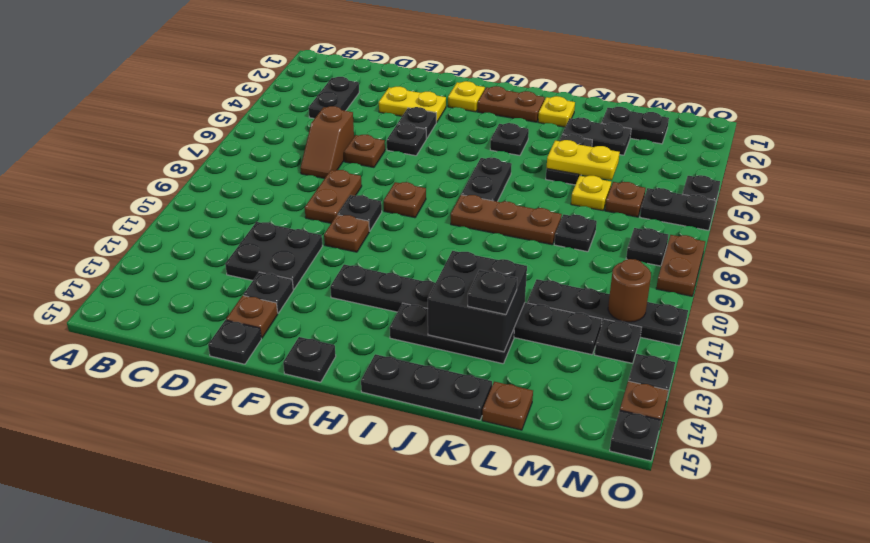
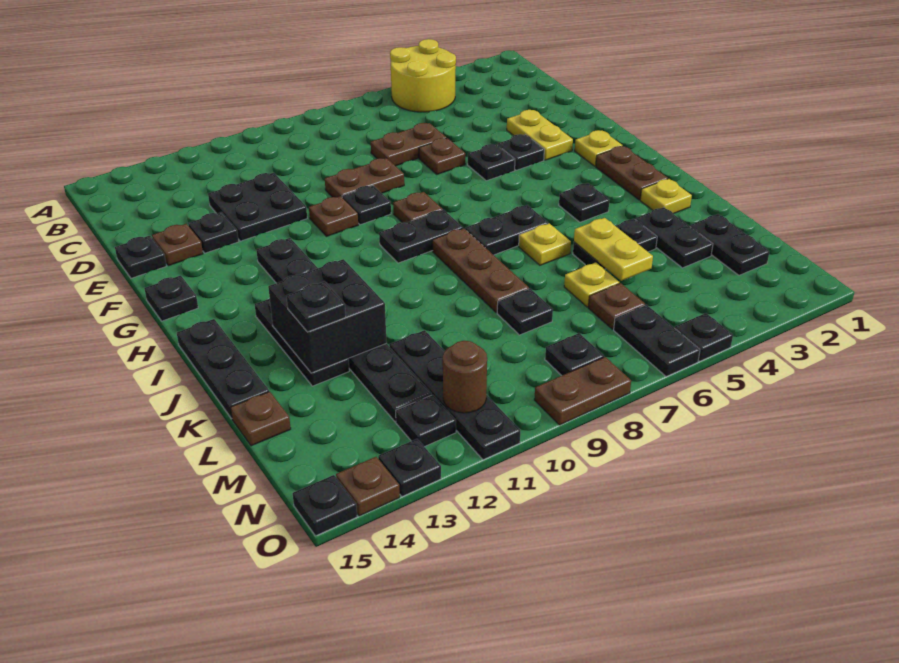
none -> yellow 2x2 round brick [390,39,456,112]
black 1x2 plate [309,77,359,119] -> black 1x2 plate moved to [379,210,463,263]
brown 1x2 slope [300,106,354,179] -> brown 1x2 plate [371,123,446,166]
none -> yellow 1x1 plate [519,223,571,265]

